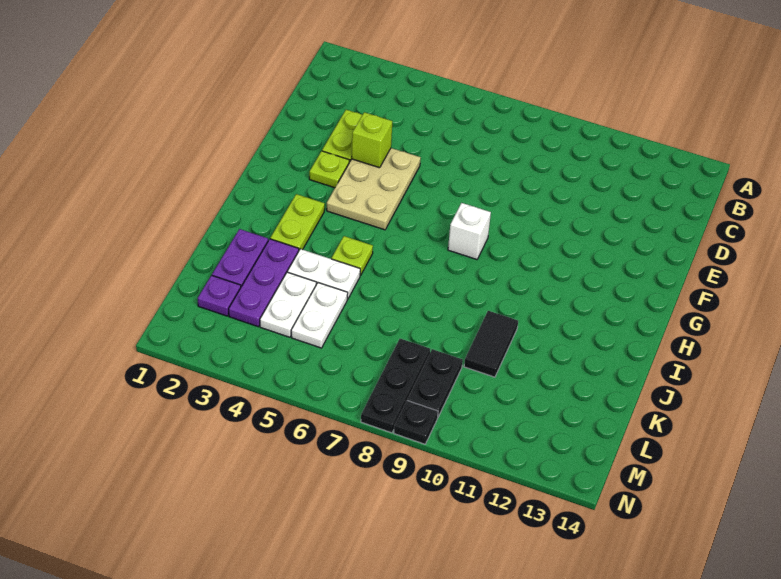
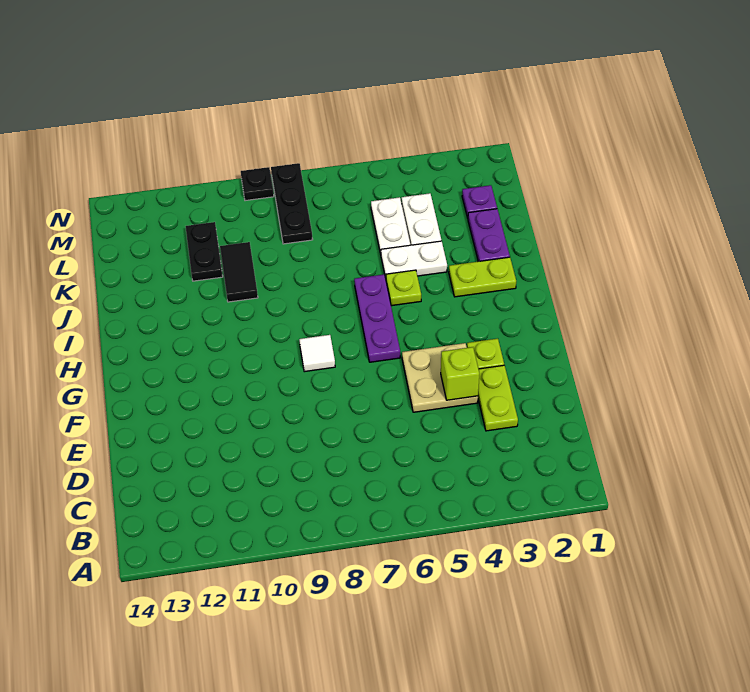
tan 2x3 plate [327,148,421,230] -> tan 2x2 plate [402,343,478,412]
white 1x1 brick [448,203,491,259] -> white 1x1 tile [299,335,335,372]
lime 1x2 plate [270,194,325,250] -> lime 1x2 plate turned to [449,257,516,297]
purple 1x3 plate [229,239,299,327] -> purple 1x3 plate moved to [354,274,400,362]
black 1x2 plate [407,349,463,417] -> black 1x2 plate moved to [186,222,223,281]

